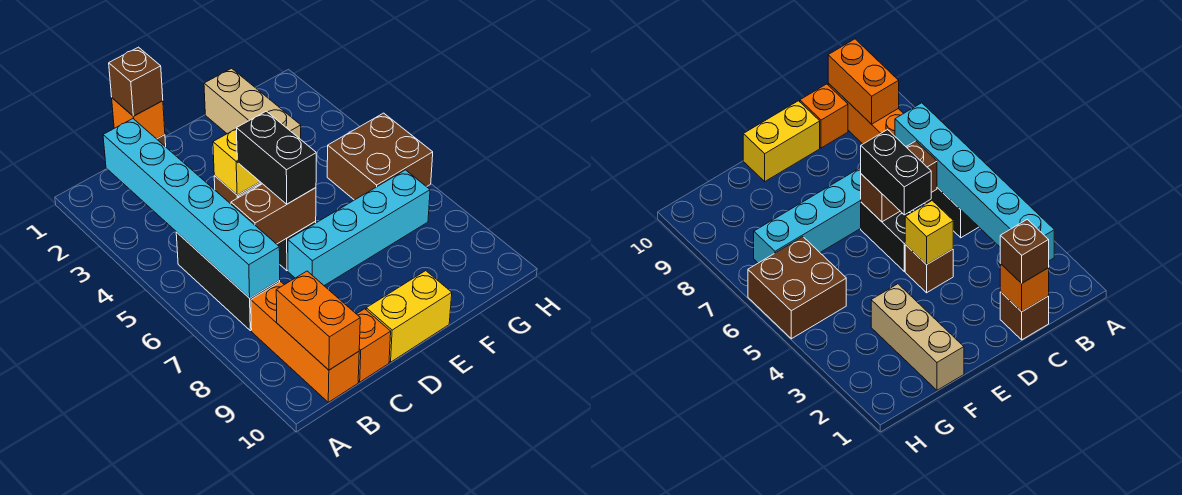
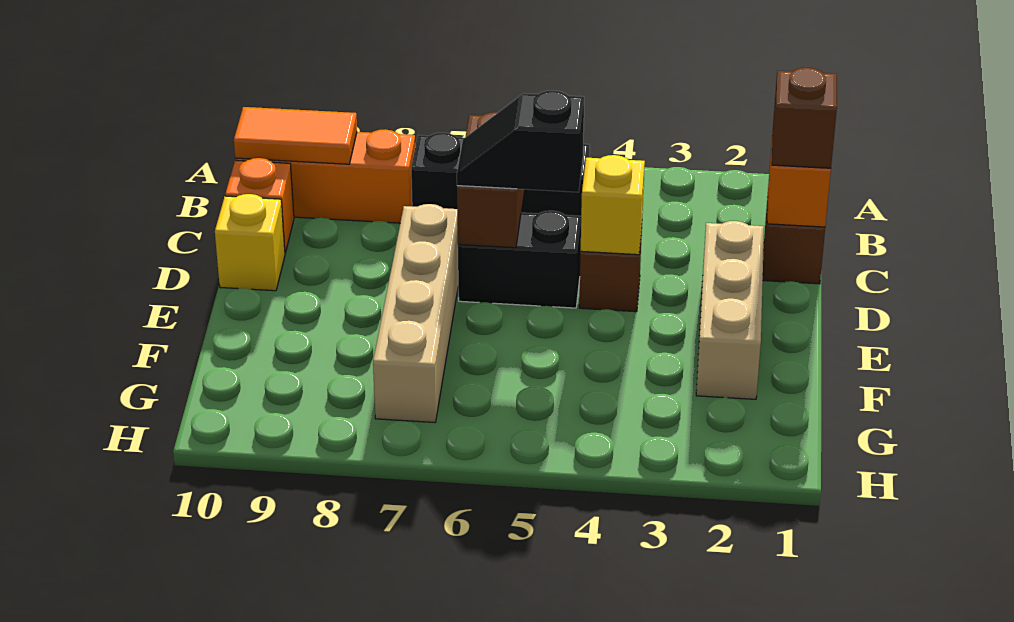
cyan 1x6 brick [103,119,280,298] -> none
orange 1x2 brick [276,271,360,370] -> orange 1x2 tile [234,107,357,164]
black 1x2 brick [236,111,316,204] -> black 1x2 slope [457,91,584,192]
cyan 1x4 brick [288,170,430,285] -> tan 1x4 brick [373,204,458,422]
yellow 1x2 brick [366,271,452,362] -> yellow 1x1 brick [215,194,285,291]
tan 1x3 brick [204,68,301,139] -> tan 1x3 brick turned to [696,221,764,399]
brown 2x2 brick [327,113,433,200] -> none

